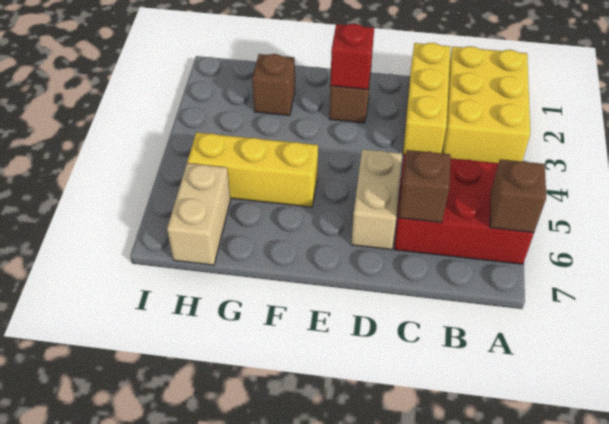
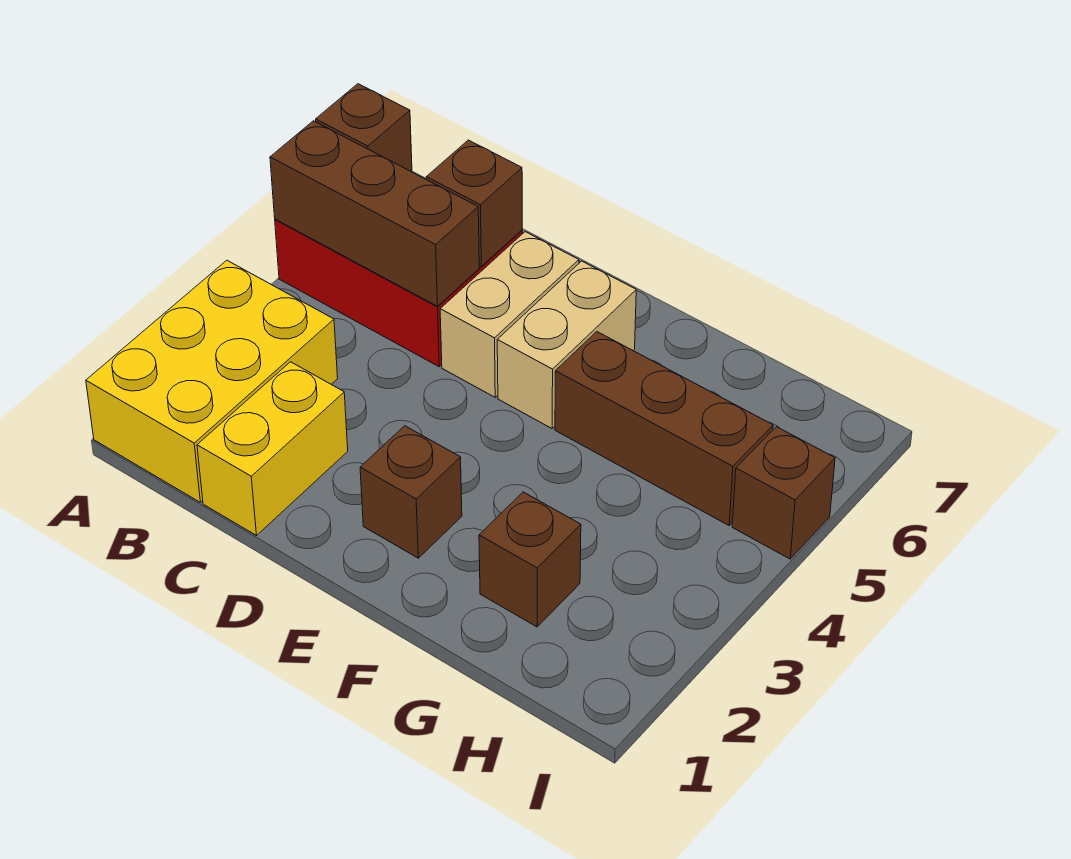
none -> brown 1x3 brick [270,121,479,306]
yellow 1x3 brick [403,43,450,155] -> yellow 1x2 brick [197,362,348,536]
red 1x1 brick [330,24,374,89] -> none
yellow 1x3 brick [188,132,318,207] -> brown 1x3 brick [555,332,773,525]
tan 1x2 brick [167,163,231,265] -> tan 1x2 brick moved to [497,261,636,428]
none -> brown 1x1 brick [732,427,835,559]

